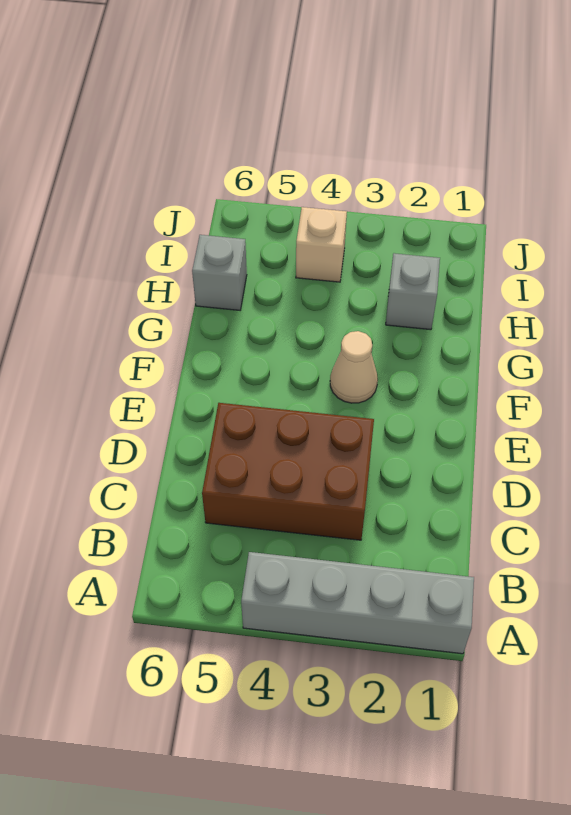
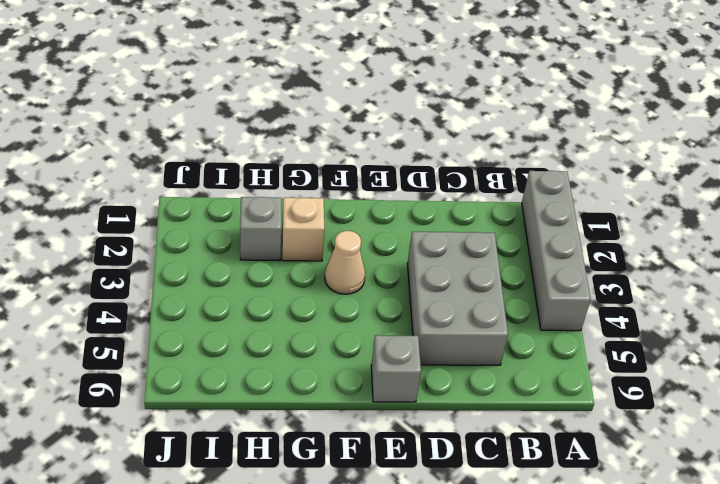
brown 2x3 brick [202,403,374,540] -> grey 2x3 brick [407,232,508,365]
grey 1x1 brick [192,235,247,310] -> grey 1x1 brick moved to [371,335,421,402]
tan 1x1 brick [296,207,347,282] -> tan 1x1 brick moved to [282,198,324,261]

